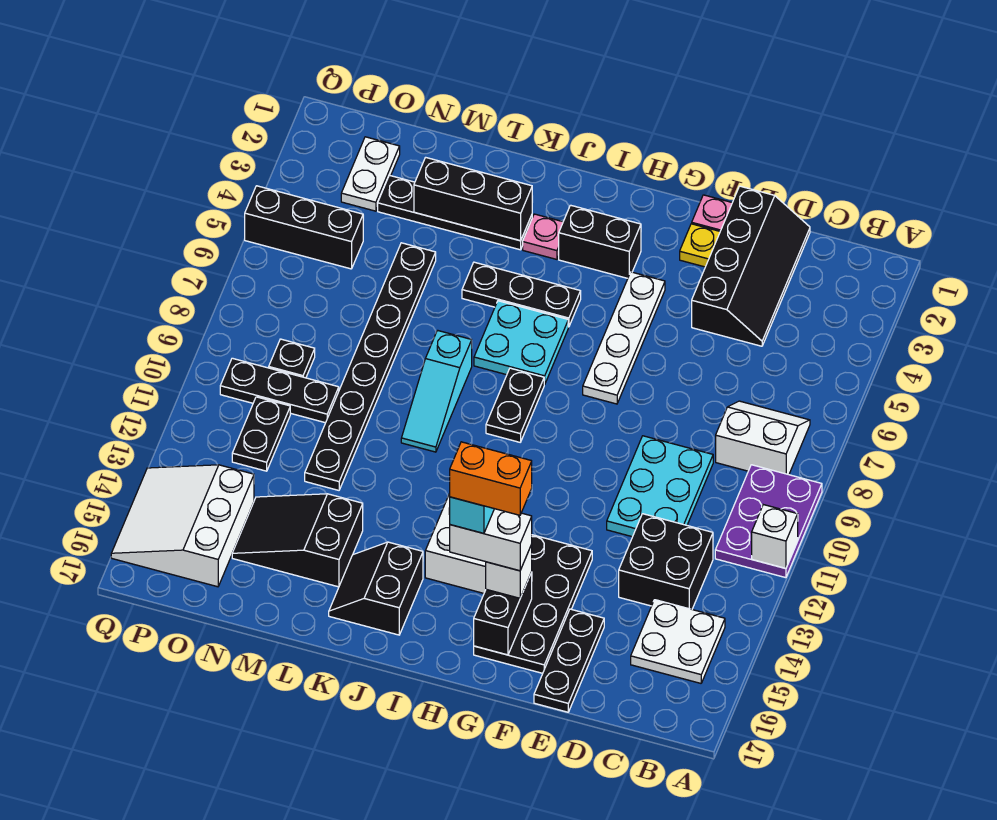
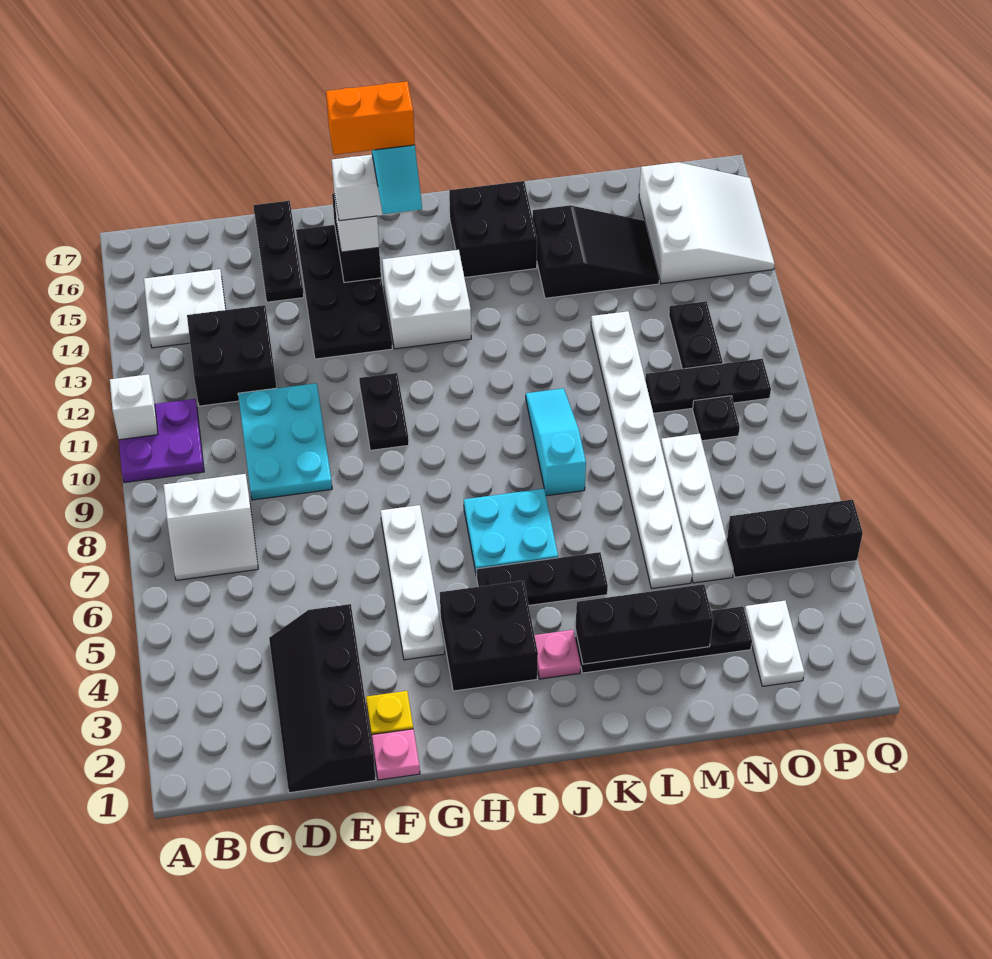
purple 2x3 plate [715,465,822,578] -> purple 2x2 plate [119,399,204,483]
black 1x2 brick [559,205,641,278] -> black 2x2 brick [440,581,538,691]
black 1x2 plate [486,368,545,442] -> black 1x2 plate moved to [359,373,409,450]
black 2x2 slope [329,542,423,635] -> black 2x2 brick [449,181,537,278]
black 1x8 plate [305,243,436,490] -> white 1x8 plate [591,311,692,589]
none -> white 1x4 plate [661,434,734,583]

